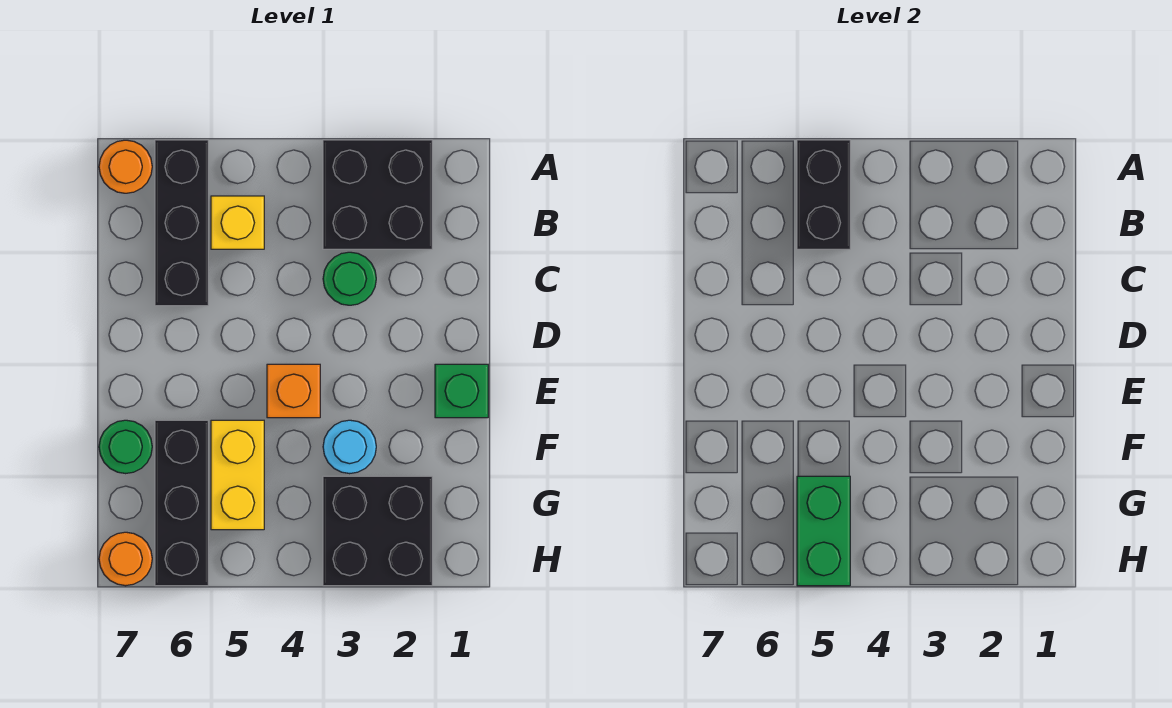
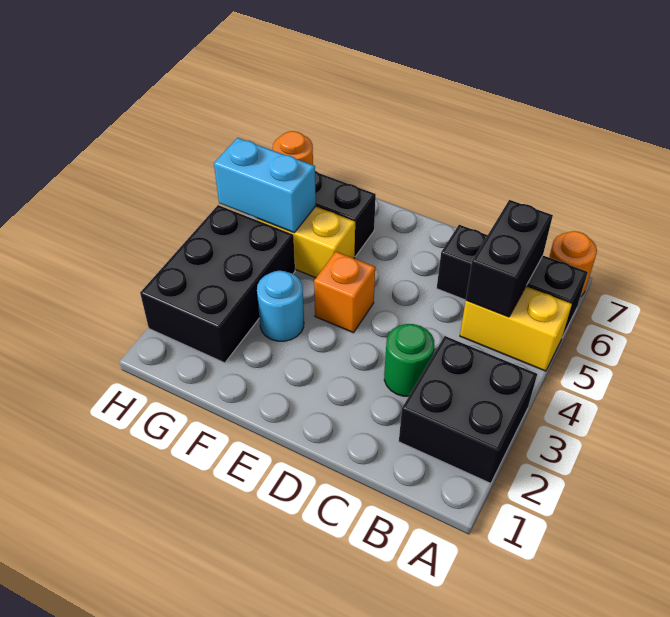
black 1x2 brick [797,140,850,249] -> black 1x2 brick turned to [466,200,553,317]
yellow 1x1 brick [211,196,264,249] -> yellow 1x2 brick [460,286,572,371]
green 1x1 brick [435,364,488,418] -> none
green 1x1 round brick [99,420,152,474] -> none
black 2x2 brick [323,476,432,586] -> black 2x3 brick [140,205,295,363]
green 1x2 brick [797,476,850,586] -> cyan 1x2 brick [214,138,316,233]

